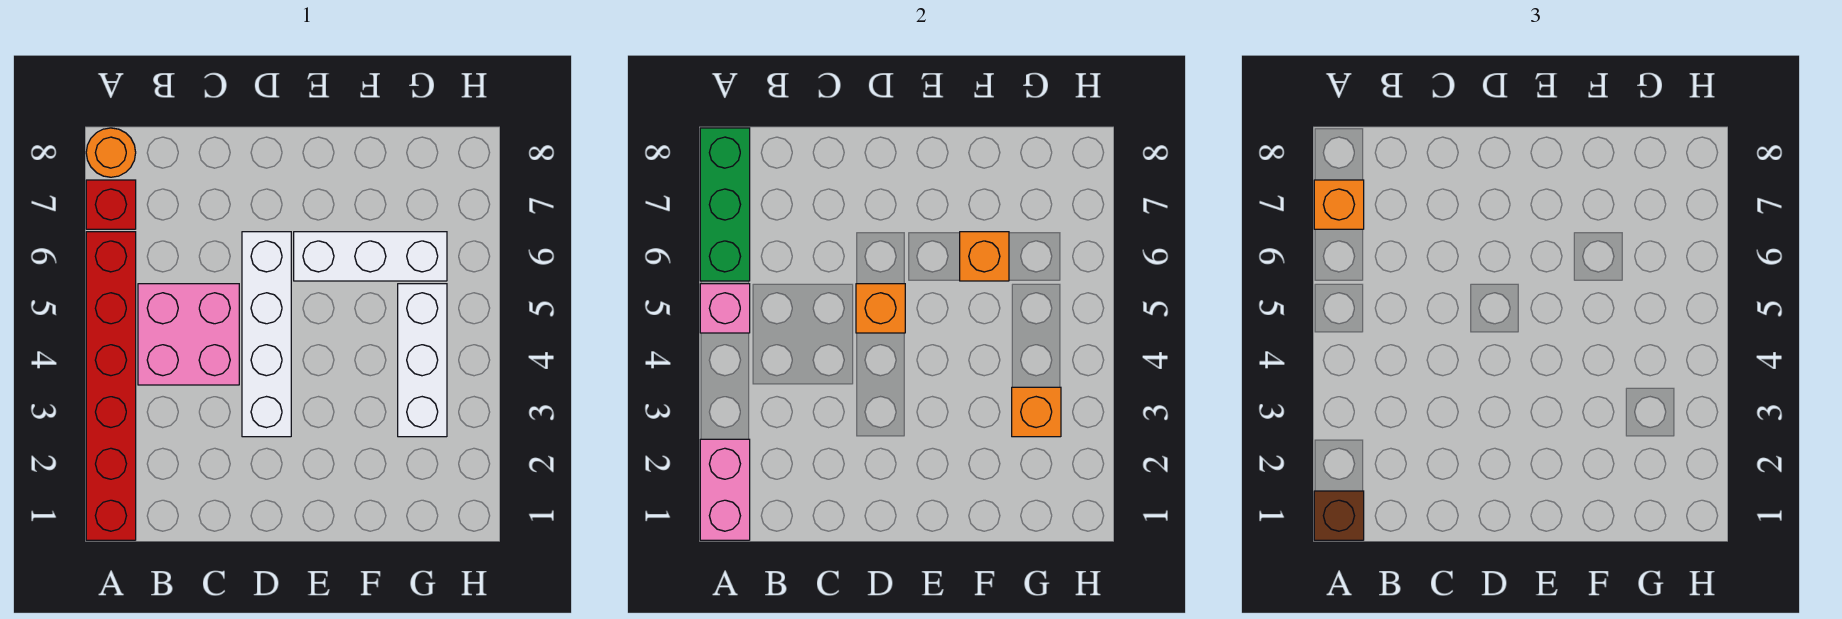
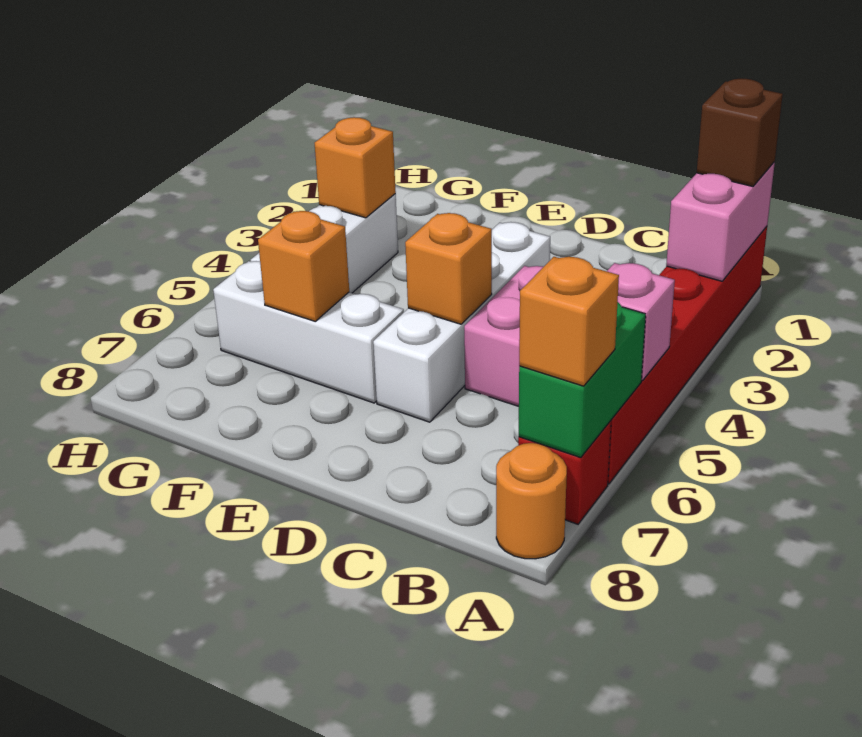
green 1x3 brick [700,128,750,281] -> green 1x2 brick [519,302,646,458]

